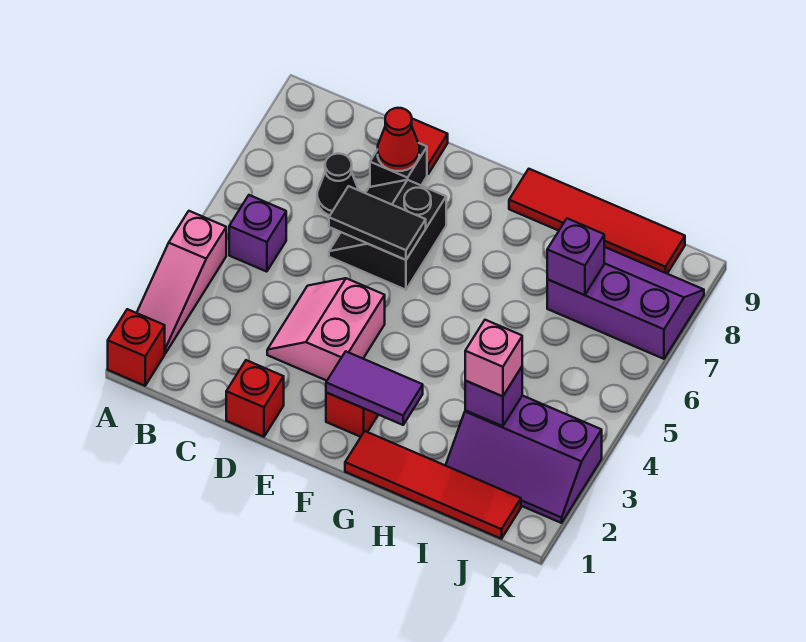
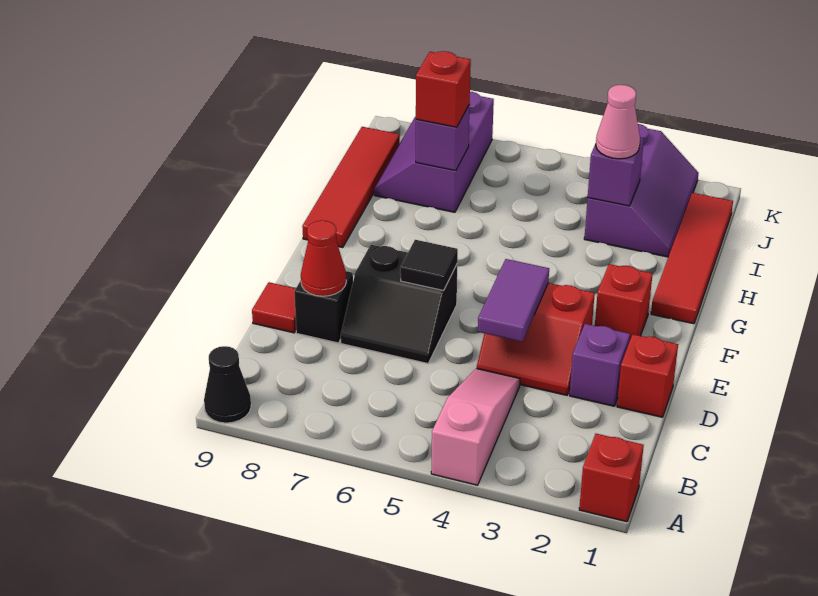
pink 1x3 slope [137,211,226,353] -> pink 1x3 slope turned to [431,369,520,485]
purple 1x1 brick [229,195,286,272] -> purple 1x1 brick moved to [570,324,630,406]
black 1x1 cone [317,154,358,215] -> black 1x1 cone moved to [204,346,251,423]
pink 2x2 slope [267,278,385,381] -> red 2x2 slope [477,283,595,395]
black 1x2 tile [329,186,426,260] -> black 1x1 tile [400,240,458,290]
purple 1x2 tile [326,351,423,425] -> purple 1x2 tile moved to [478,259,549,342]
pink 1x1 brick [465,320,522,396] -> pink 1x1 cone [596,85,640,159]
none -> red 1x1 brick [416,51,471,127]

